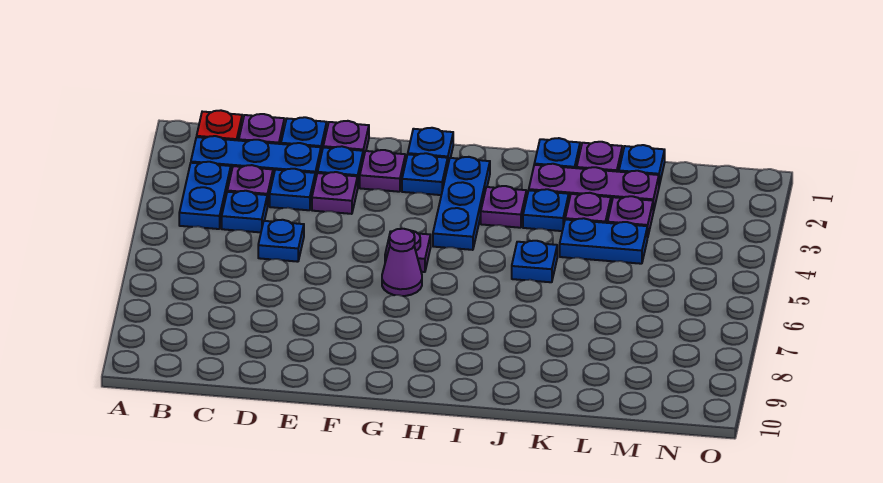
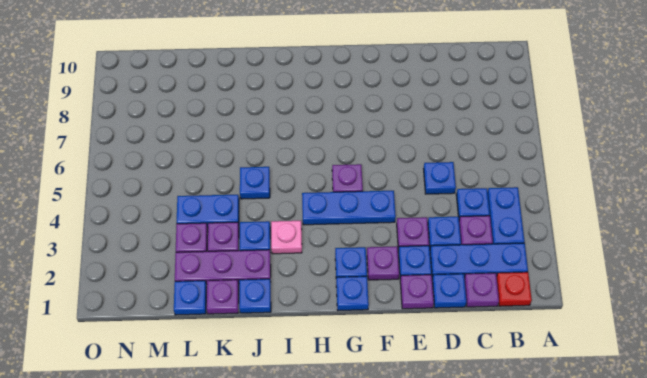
purple 1x1 cone [382,229,422,296] -> none
blue 1x3 plate [433,157,490,250] -> blue 1x3 plate turned to [302,191,396,225]
purple 1x1 plate [481,186,526,228] -> pink 1x1 plate [271,221,302,254]

